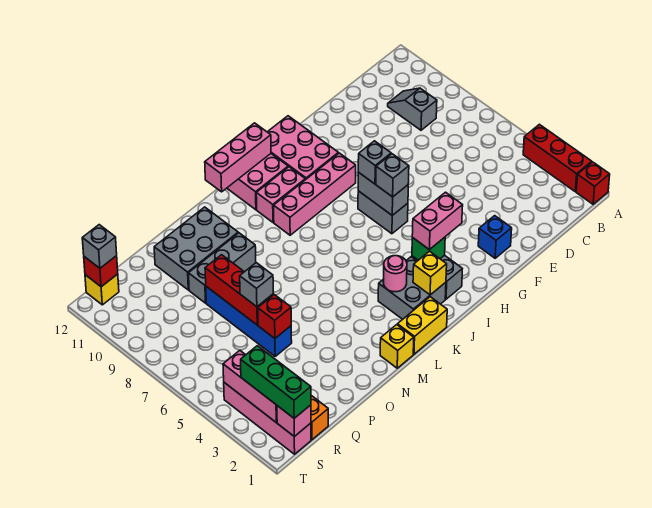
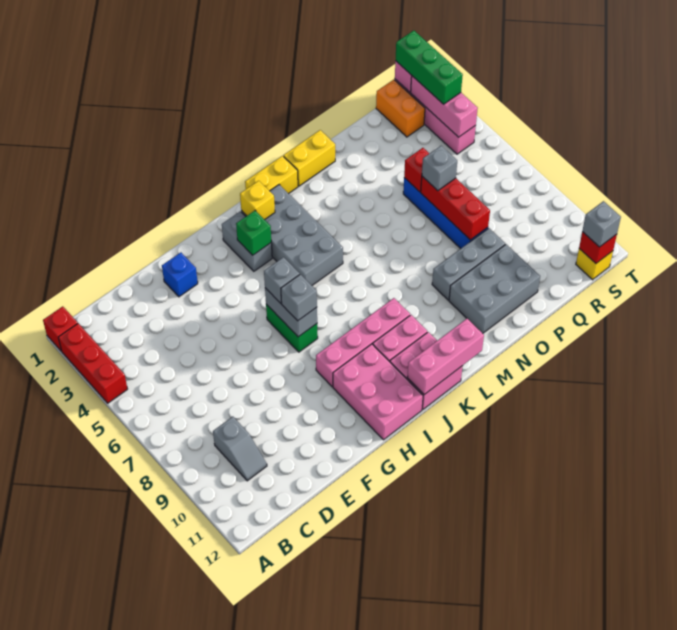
pink 1x2 brick [412,192,463,250] -> none
grey 1x2 brick [358,191,408,234] -> green 1x2 brick [266,304,318,352]
grey 2x2 brick [378,257,446,319] -> grey 2x4 brick [241,185,343,285]
pink 1x1 round brick [383,256,407,292] -> none
yellow 1x1 brick [380,325,414,368] -> yellow 1x2 brick [283,130,335,186]

